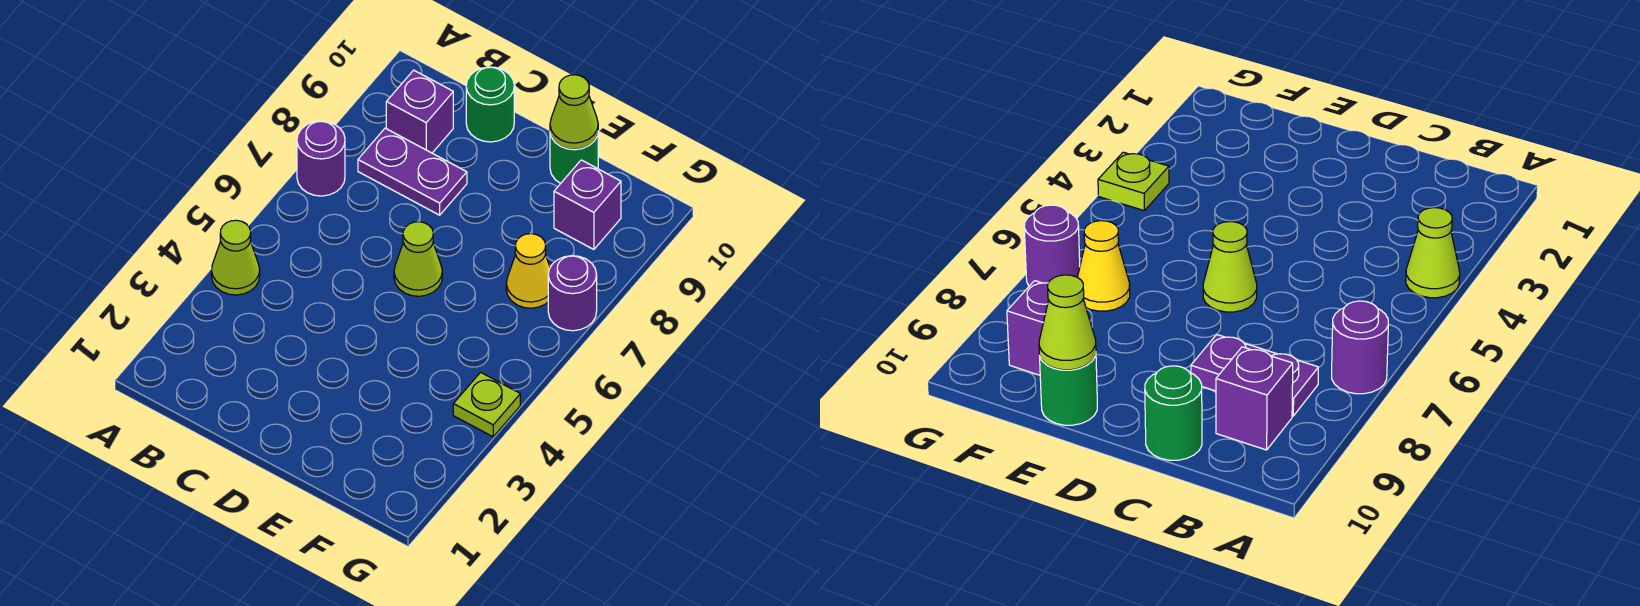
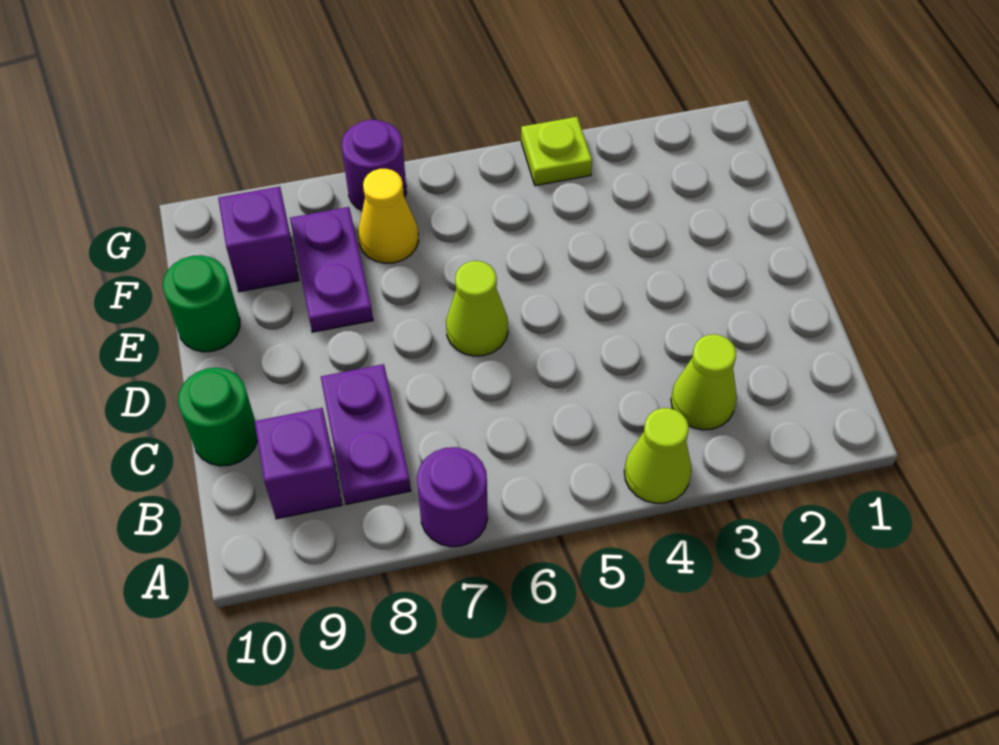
none -> purple 1x2 plate [290,207,373,332]
lime 1x1 cone [550,75,598,149] -> lime 1x1 cone moved to [671,334,737,430]

